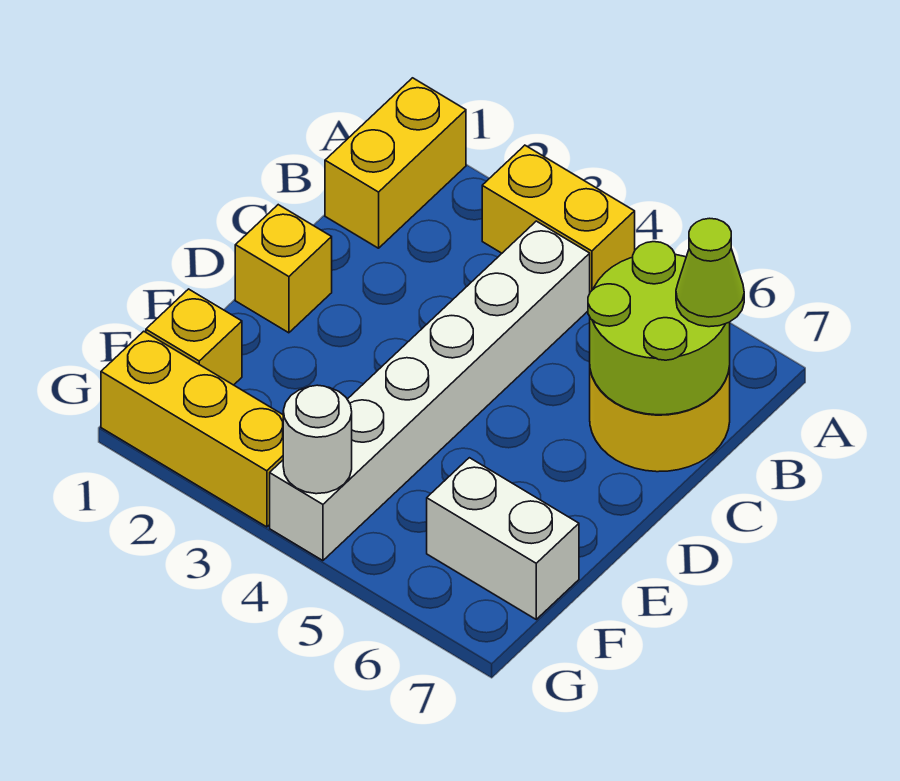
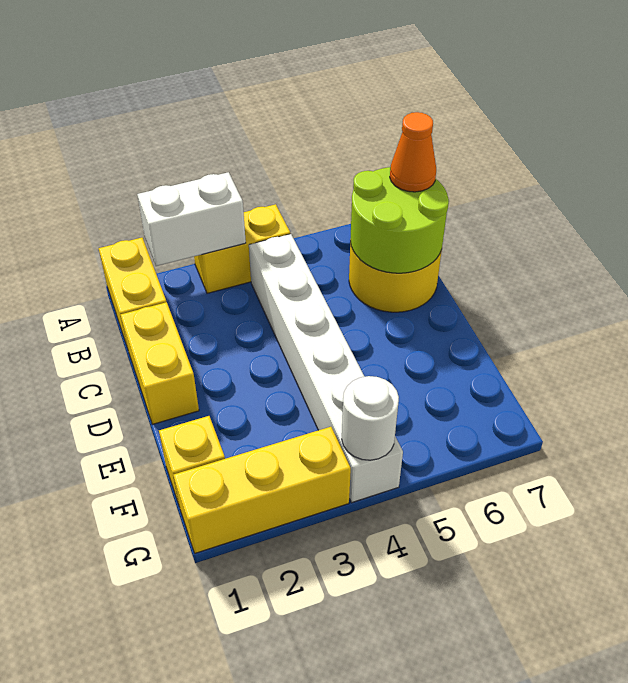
lime 1x1 cone [676,218,744,327] -> orange 1x1 cone [390,112,436,192]
yellow 1x1 brick [235,205,332,333] -> yellow 1x2 brick [120,302,199,424]
white 1x2 brick [427,458,579,619] -> white 1x2 brick moved to [137,172,246,266]

